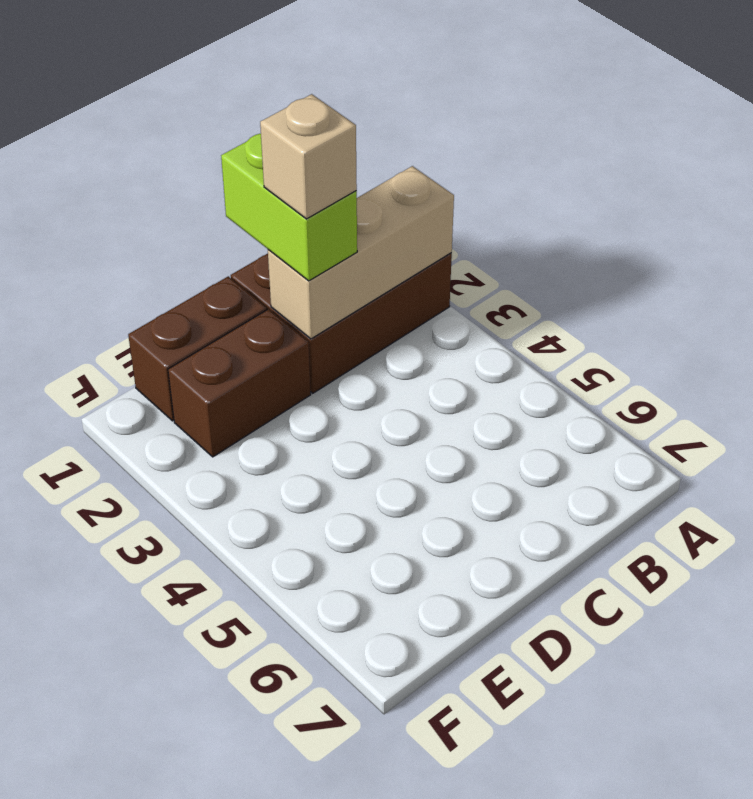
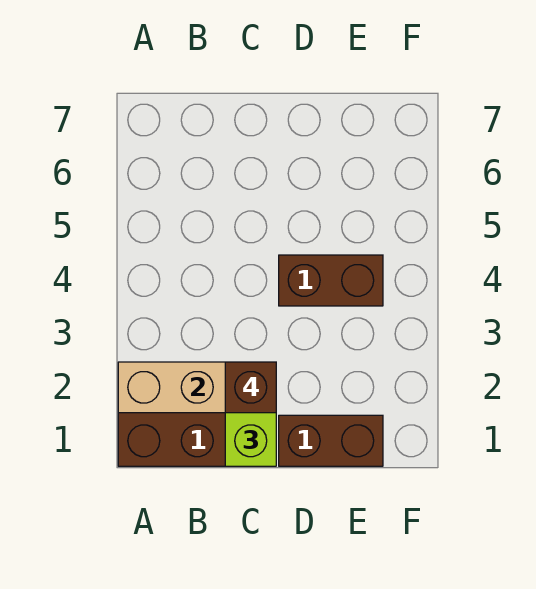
tan 1x1 brick [260,94,357,219] -> brown 1x1 brick [225,362,276,413]
brown 1x2 brick [168,309,311,457] -> brown 1x2 brick moved to [279,255,383,306]

